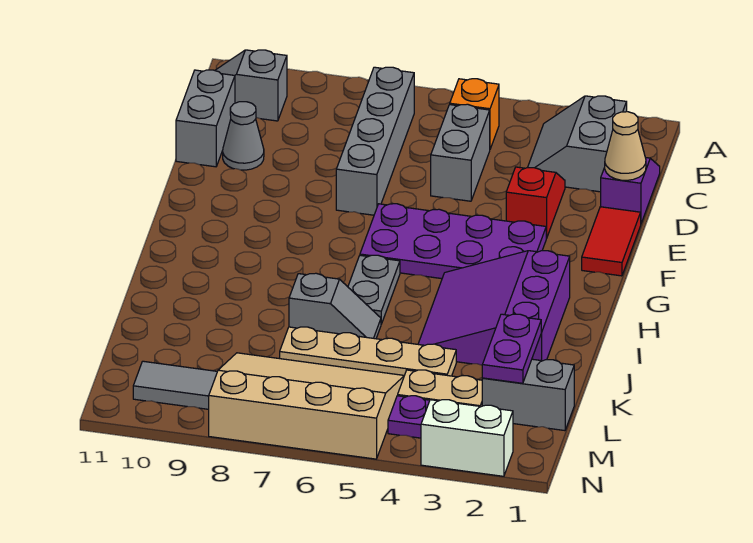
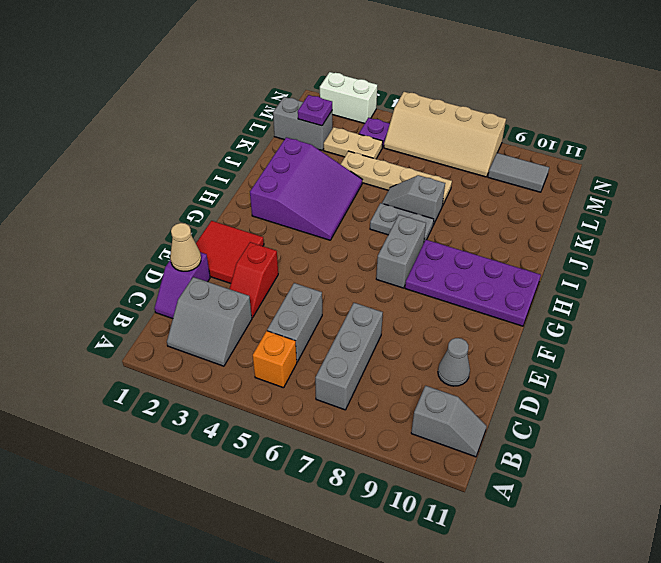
grey 2x2 slope [528,96,627,192] -> grey 2x2 slope turned to [167,277,252,366]
grey 1x4 brick [336,67,414,215] -> grey 1x3 brick [315,303,383,410]
grey 1x2 brick [176,70,235,167] -> grey 1x2 brick moved to [376,215,426,288]
red 1x2 tile [582,207,641,276] -> red 2x2 tile [196,221,264,283]
purple 2x4 plate [360,204,546,279] -> purple 2x4 plate moved to [405,240,541,326]
grey 1x2 plate [348,255,400,324] -> grey 1x2 plate turned to [370,203,434,241]
purple 1x2 plate [482,314,542,383] -> purple 1x1 plate [298,95,332,126]
tan 3x4 slope [209,353,404,459] -> tan 2x4 slope [384,92,506,177]

